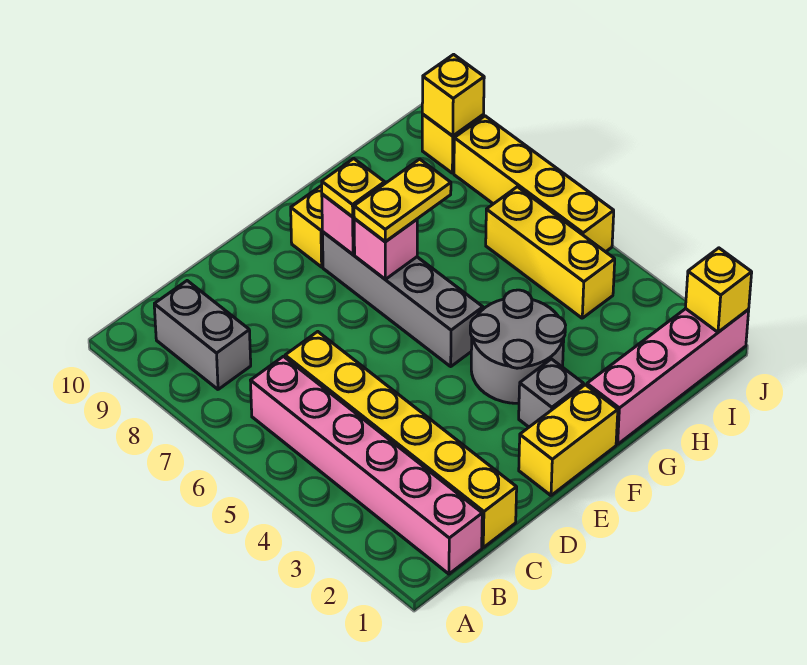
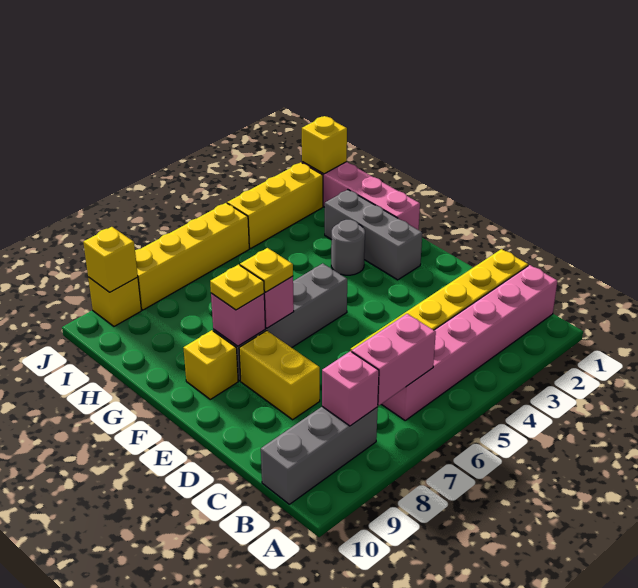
none -> pink 1x2 brick [352,314,436,405]
grey 1x2 brick [154,281,251,389] -> grey 1x3 brick [261,407,378,504]
none -> pink 1x1 brick [322,351,379,426]
yellow 1x2 brick [519,385,618,495] -> yellow 1x2 brick moved to [239,331,320,420]
grey 1x1 brick [519,359,584,427] -> grey 1x3 brick [325,190,422,280]
grey 2x2 round brick [470,290,565,403] -> grey 1x1 round brick [331,220,365,275]
yellow 1x2 plate [354,159,451,241] -> yellow 1x1 plate [240,248,293,292]
yellow 1x3 brick [486,187,615,318] -> yellow 1x3 brick moved to [227,162,323,248]

